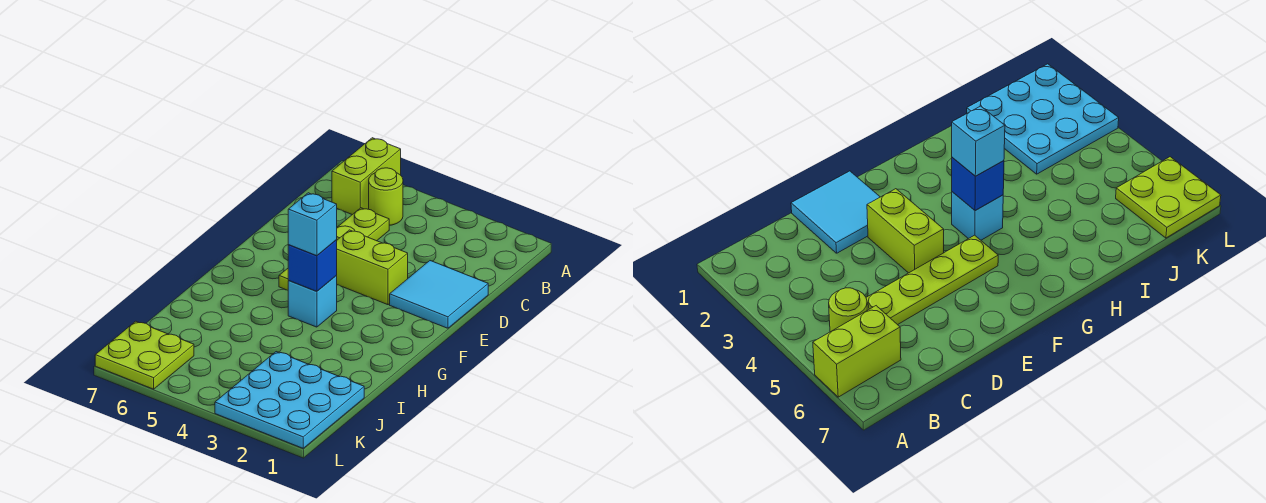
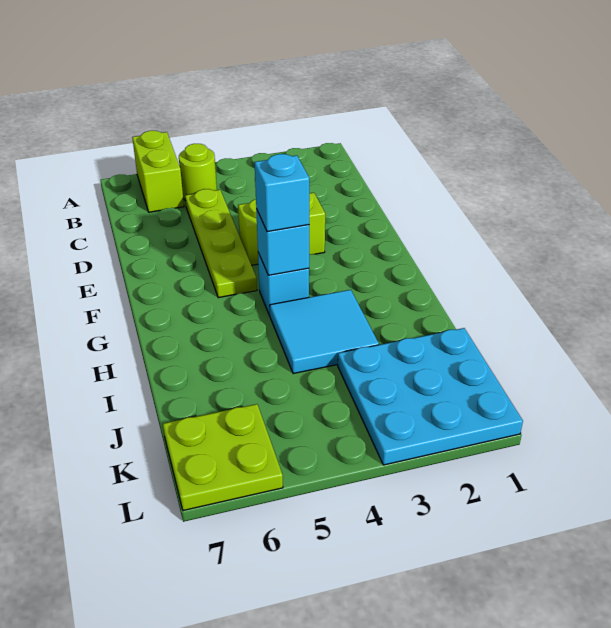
cyan 2x2 tile [390,261,488,328] -> cyan 2x2 tile moved to [270,290,379,374]
blue 1x1 brick [288,240,337,292] -> cyan 1x1 brick [256,209,309,275]

